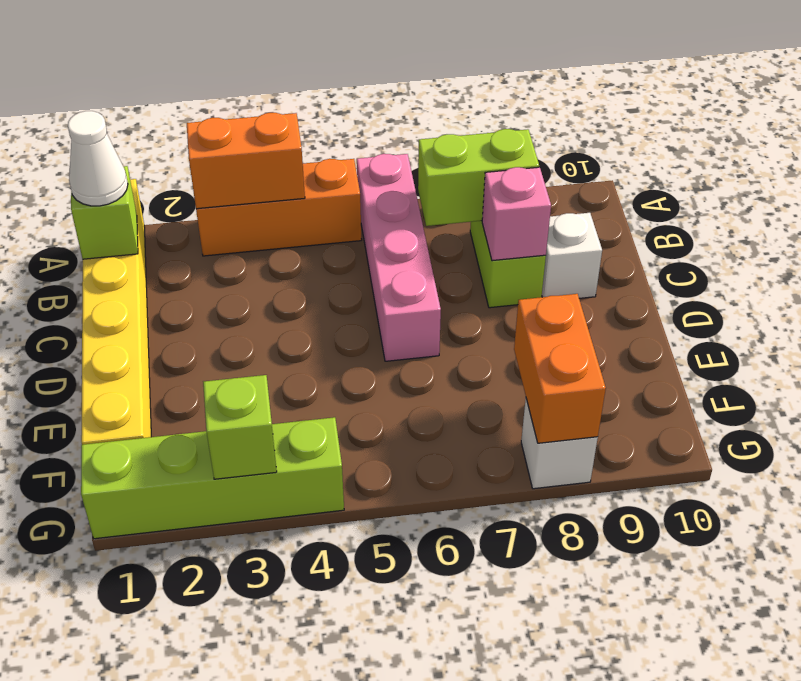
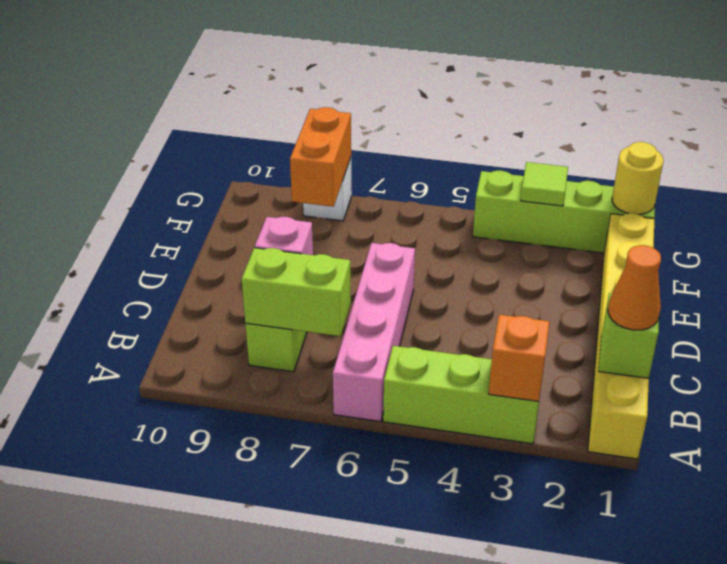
orange 1x3 brick [196,159,362,256] -> lime 1x3 brick [383,346,539,444]
orange 1x2 brick [187,113,305,209] -> orange 1x1 brick [489,315,550,401]
white 1x1 cone [68,111,128,206] -> orange 1x1 cone [608,245,661,330]
white 1x1 brick [542,213,602,298] -> none
none -> yellow 1x1 round brick [612,142,664,214]
lime 1x1 brick [203,375,277,479] -> lime 1x1 tile [521,162,568,206]

